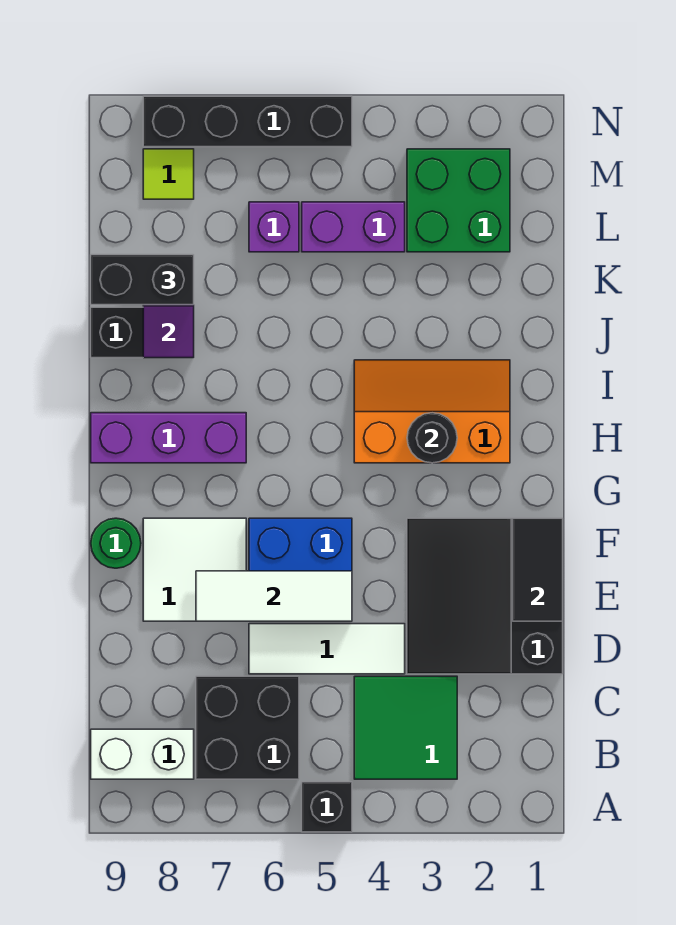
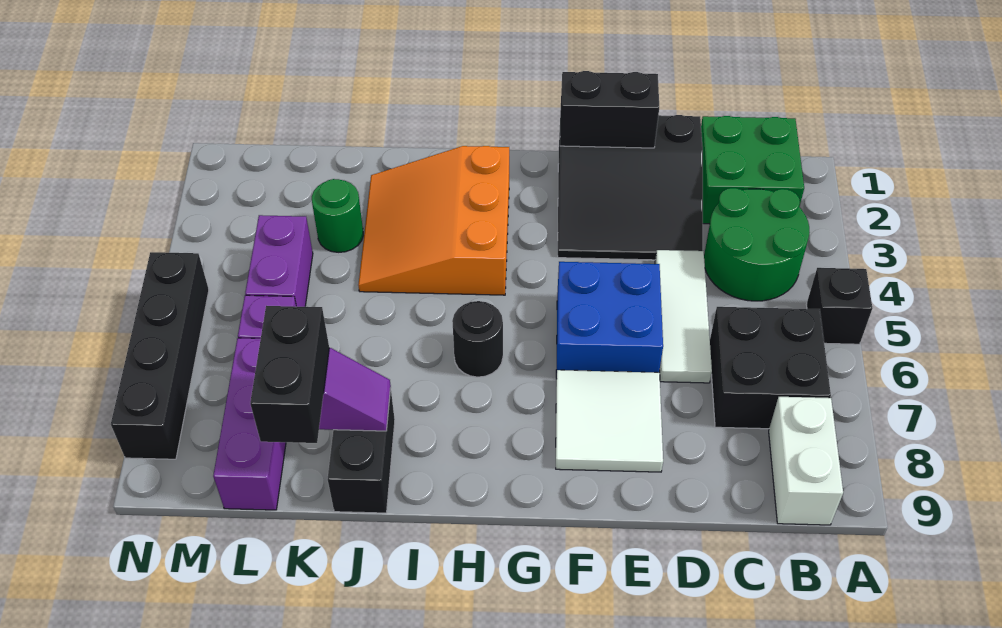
green 2x2 tile [354,676,457,779] -> green 2x2 round brick [704,188,810,301]
black 1x2 tile [513,518,563,621] -> black 1x2 brick [560,71,659,148]
white 1x3 tile [196,571,352,621] -> none
green 1x1 round brick [91,518,141,568] -> green 1x1 round brick moved to [312,179,363,252]
orange 2x3 slope [354,360,510,463] -> orange 3x3 slope [358,146,509,295]
black 1x1 round brick [407,413,457,463] -> black 1x1 round brick moved to [452,301,503,377]
purple 1x3 brick [91,413,246,463] -> purple 1x3 brick moved to [213,338,286,510]
green 2x2 brick [407,149,510,252] -> green 2x2 brick moved to [701,116,804,224]
lime 1x1 tile [143,149,194,199] -> none

